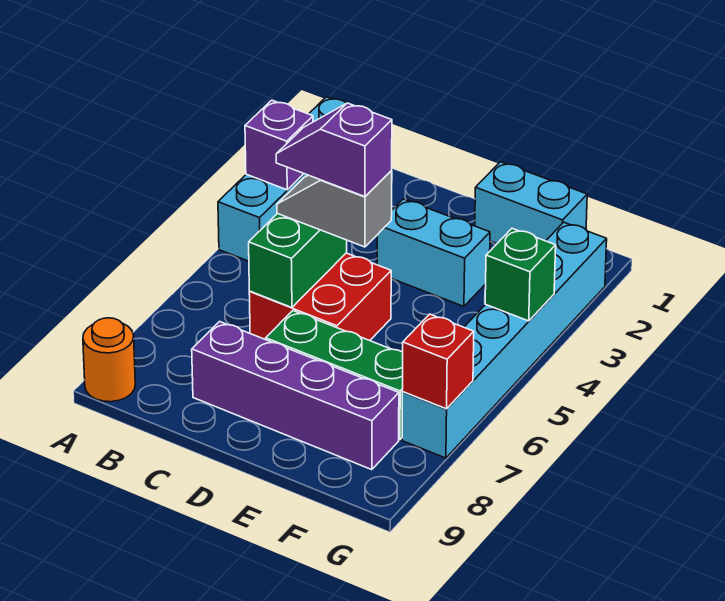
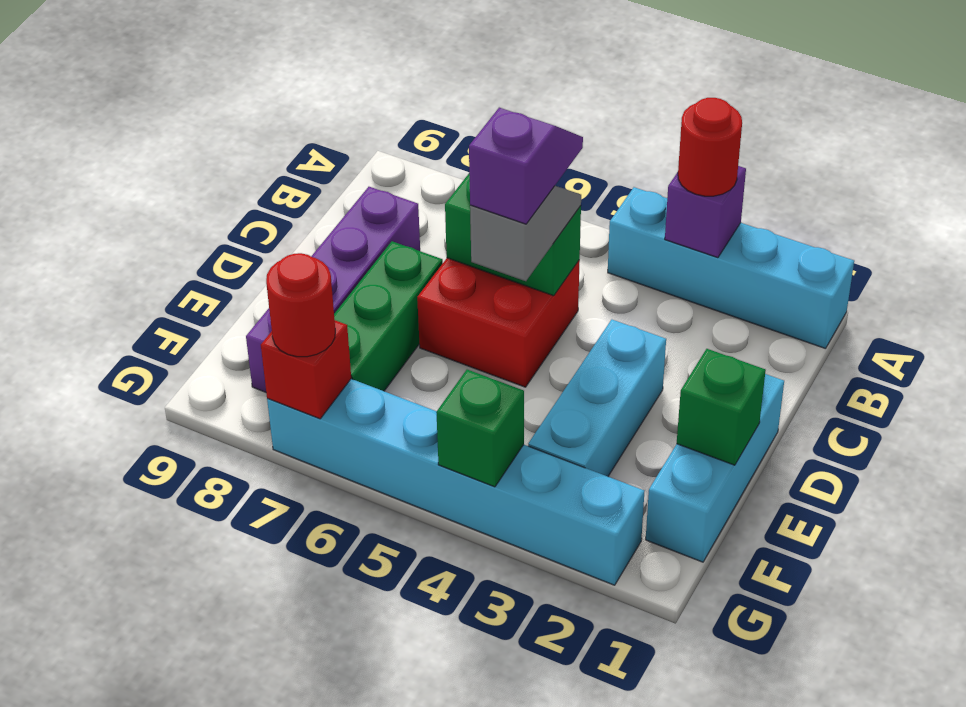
none -> red 1x1 round brick [678,98,742,196]
orange 1x1 round brick [83,318,135,402] -> none
cyan 1x2 brick [377,199,490,306] -> cyan 1x3 brick [528,320,666,476]
cyan 1x2 brick [475,162,587,244] -> cyan 1x3 brick [646,374,784,562]
none -> green 1x1 brick [677,349,766,465]
none -> red 1x1 round brick [266,253,335,357]

